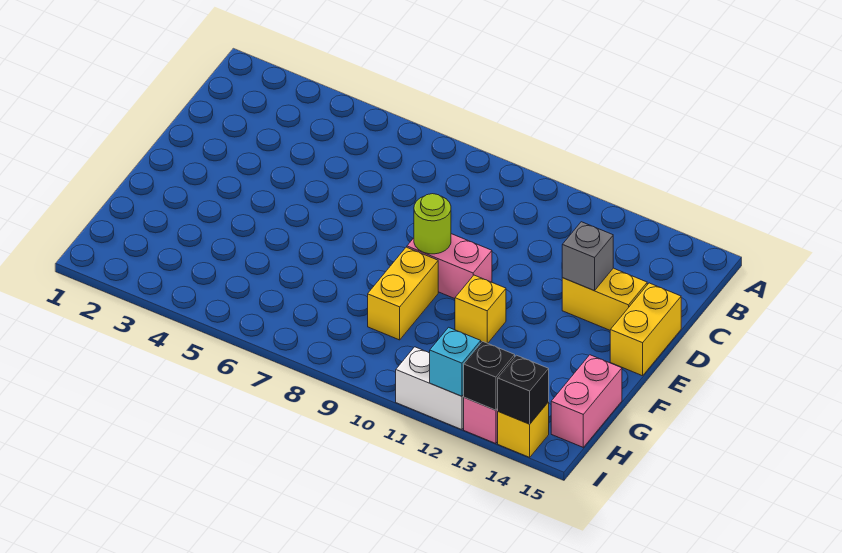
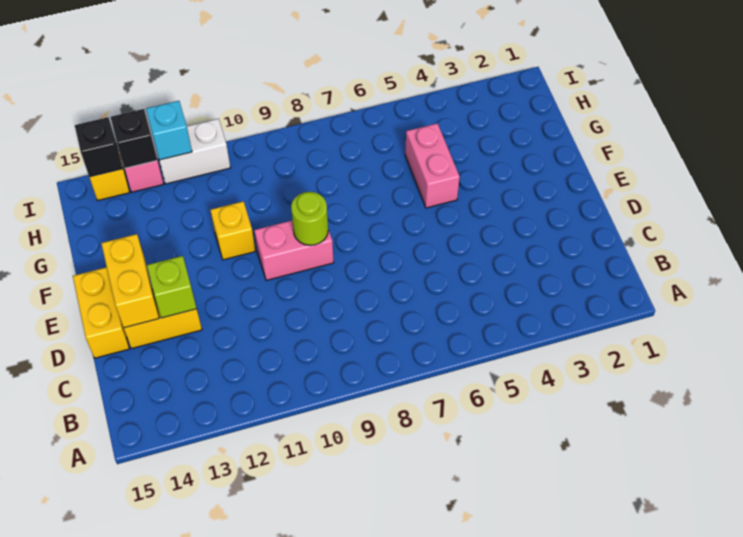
grey 1x1 brick [562,222,613,291] -> lime 1x1 brick [147,256,197,318]
yellow 1x2 brick [368,247,438,340] -> yellow 1x2 brick moved to [101,234,159,328]
pink 1x2 brick [551,355,622,447] -> pink 1x2 brick moved to [405,123,460,208]

